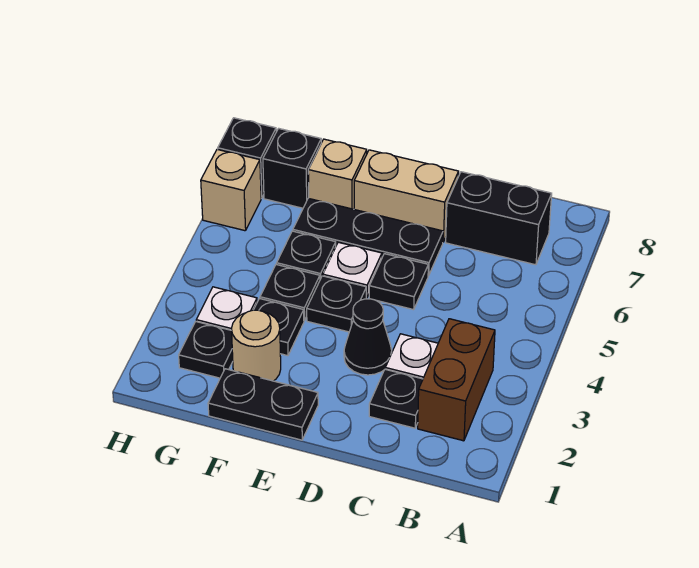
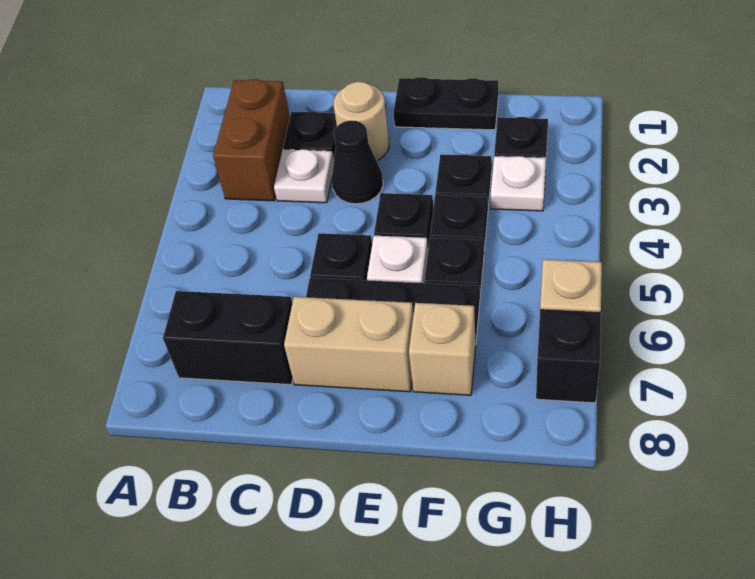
tan 1x1 round brick [231,310,281,381] -> tan 1x1 round brick moved to [334,82,389,161]
black 1x1 brick [263,128,321,208] -> none

